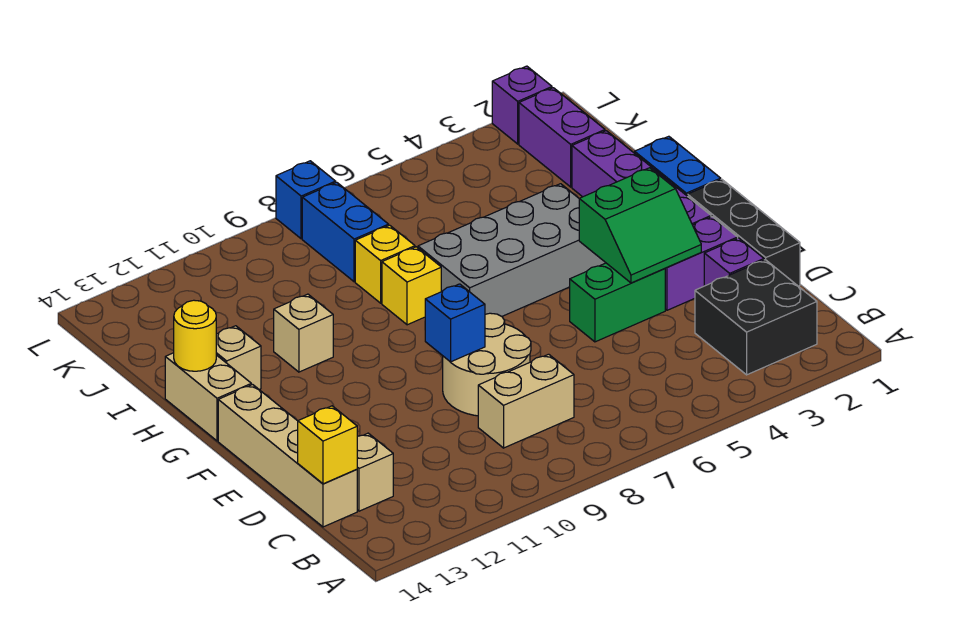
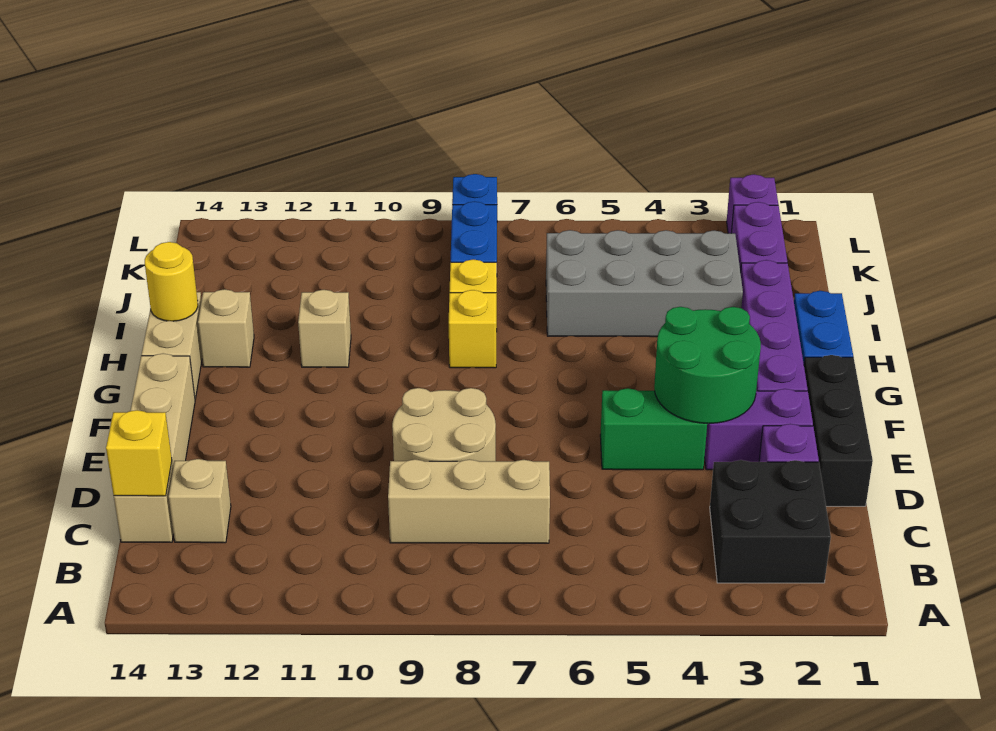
tan 1x2 brick [478,354,574,448] -> tan 1x3 brick [388,459,550,543]
green 2x2 slope [579,168,701,283] -> green 2x2 round brick [654,307,761,423]
blue 1x1 brick [425,284,485,362] -> none
grey 2x4 brick [418,184,606,316] -> grey 2x4 brick moved to [546,230,743,337]

